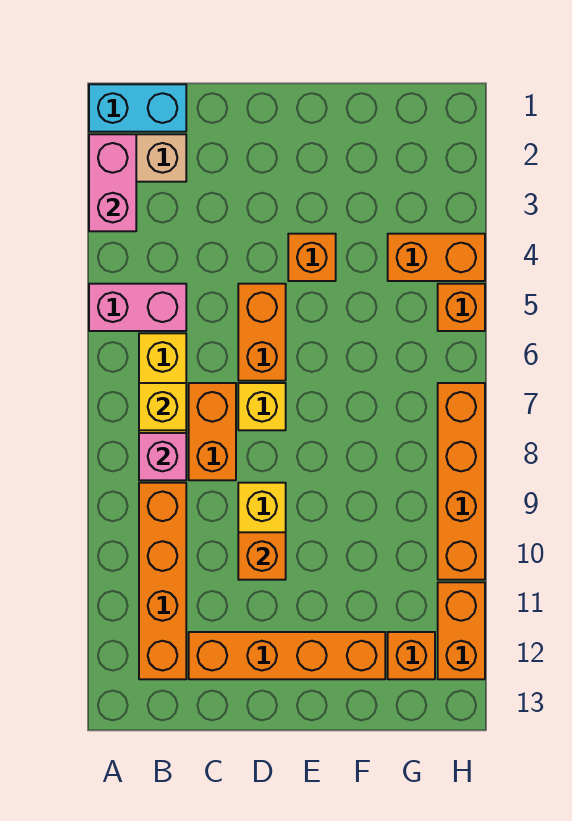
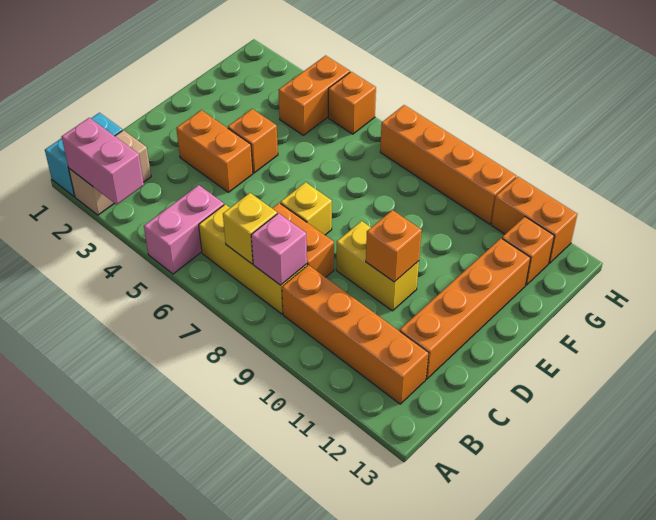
orange 1x2 brick [238,284,286,381] -> orange 1x2 brick moved to [176,110,253,192]

